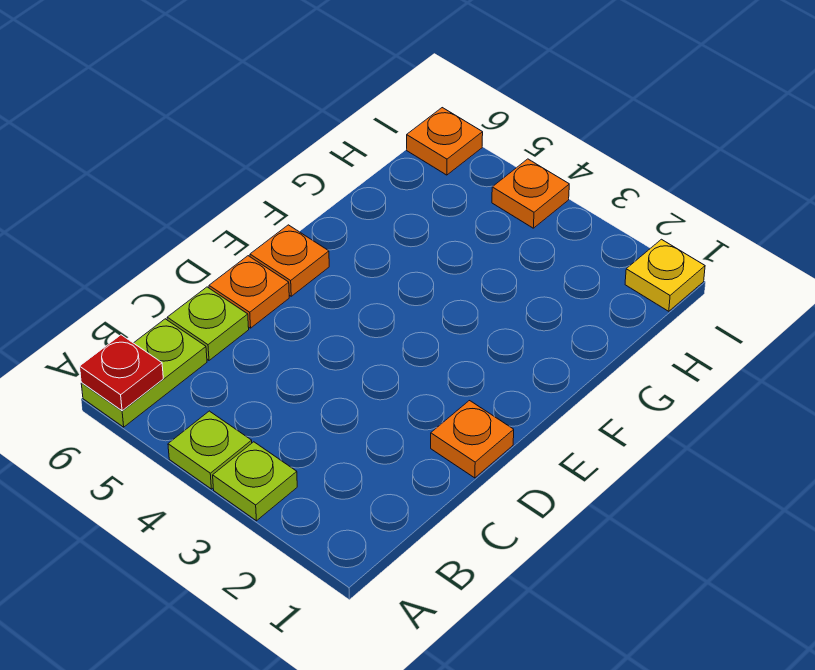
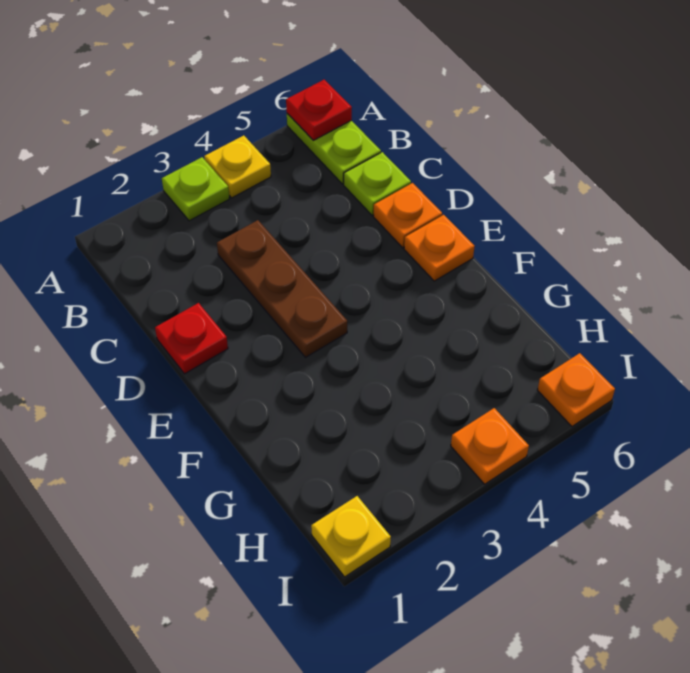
lime 1x1 plate [168,411,252,489] -> yellow 1x1 plate [204,135,271,198]
none -> brown 1x3 plate [217,220,347,357]
orange 1x1 plate [431,401,514,478] -> red 1x1 plate [155,303,228,374]

